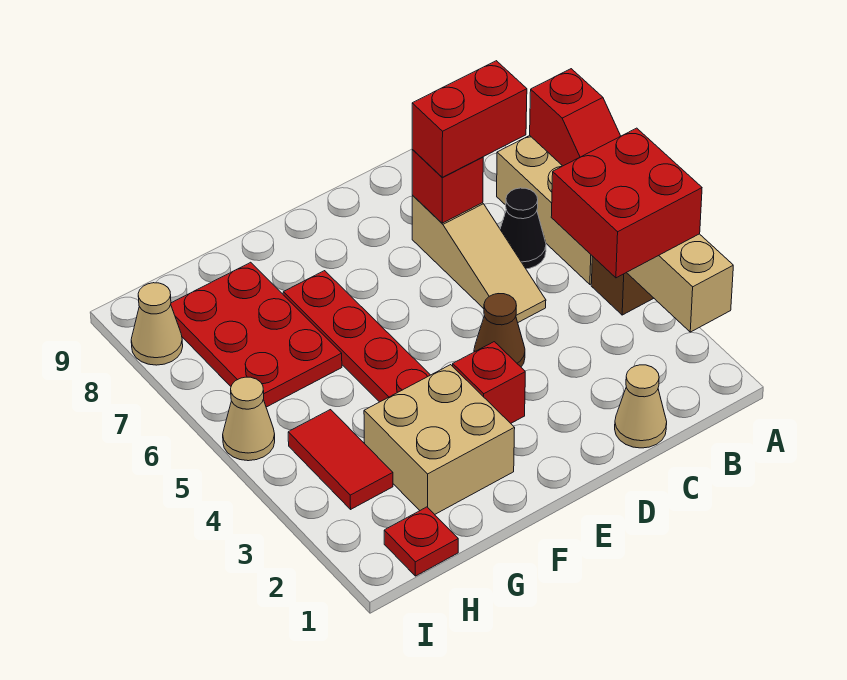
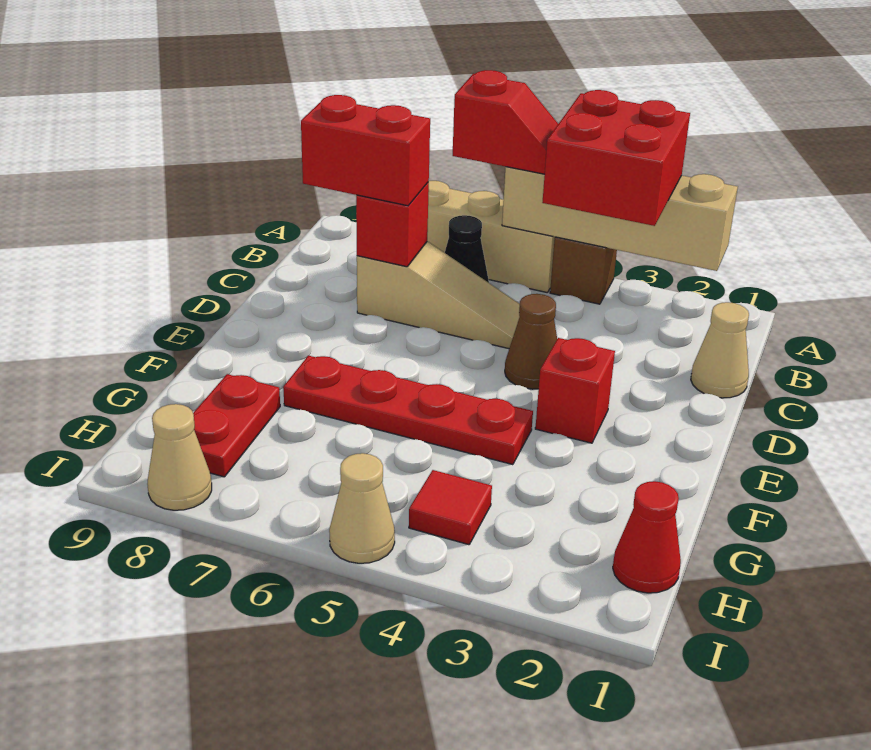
red 1x2 brick [412,61,527,177] -> red 1x2 brick turned to [301,95,430,206]
tan 2x2 brick [364,365,515,514] -> none
red 2x3 plate [171,262,342,407] -> red 1x2 plate [193,374,280,477]
red 1x1 plate [384,507,458,576] -> red 1x1 cone [613,481,681,593]
red 1x2 tile [288,410,393,509] -> red 1x1 tile [409,470,492,545]

